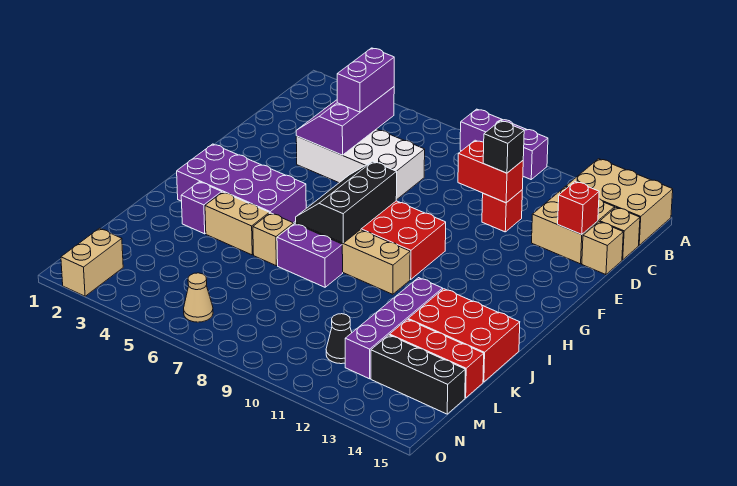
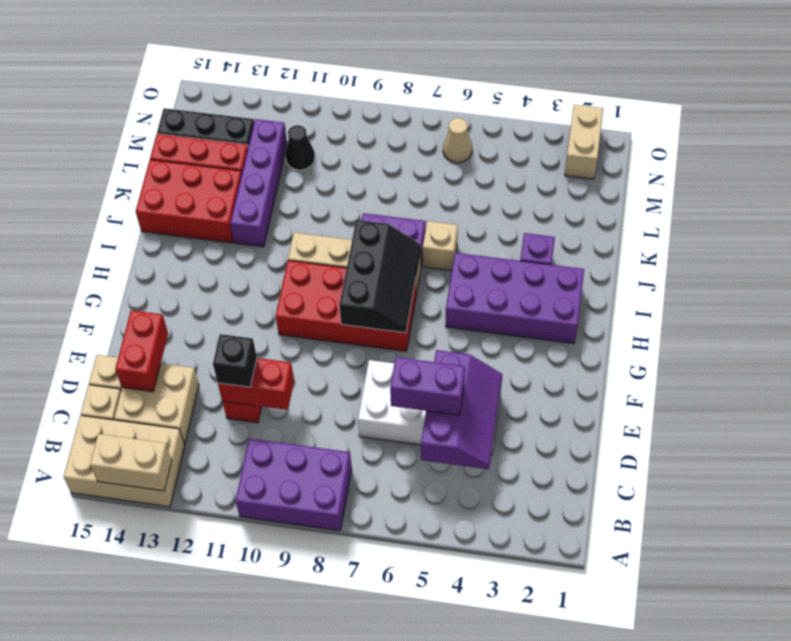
purple 1x3 brick [460,109,548,179] -> purple 2x3 brick [235,439,352,531]
purple 1x2 brick [337,48,394,112] -> purple 1x2 brick turned to [390,357,465,415]
red 1x1 brick [558,182,599,235] -> red 1x2 brick [115,310,168,392]
tan 1x2 brick [205,192,269,255] -> tan 1x2 brick moved to [90,434,172,491]

